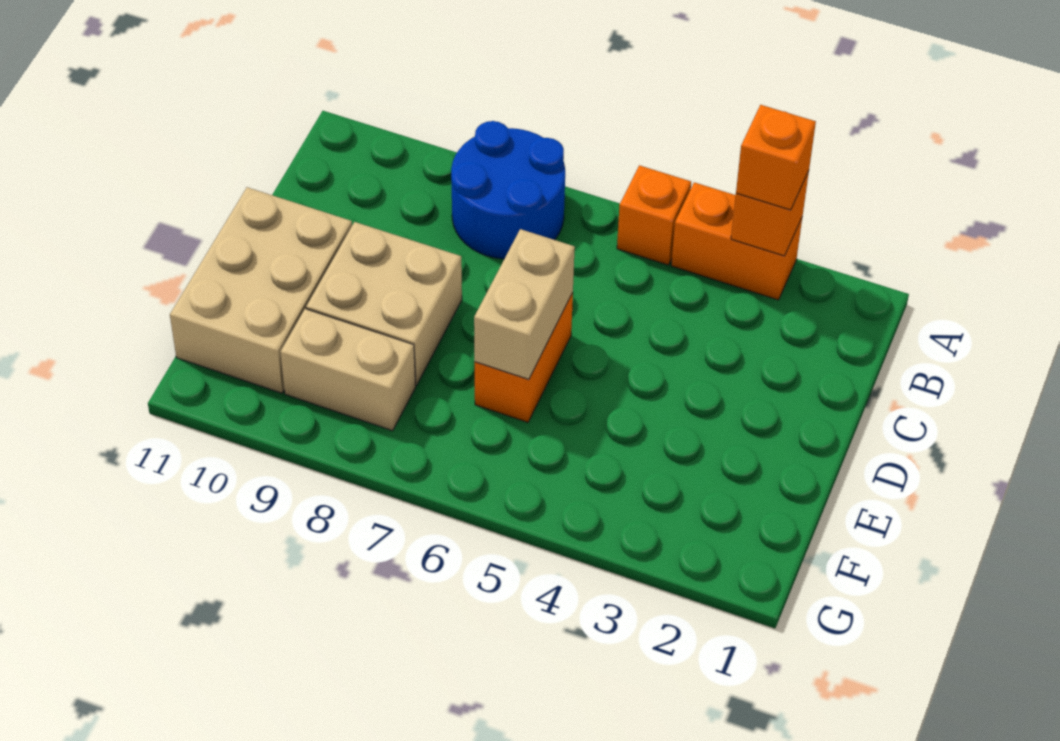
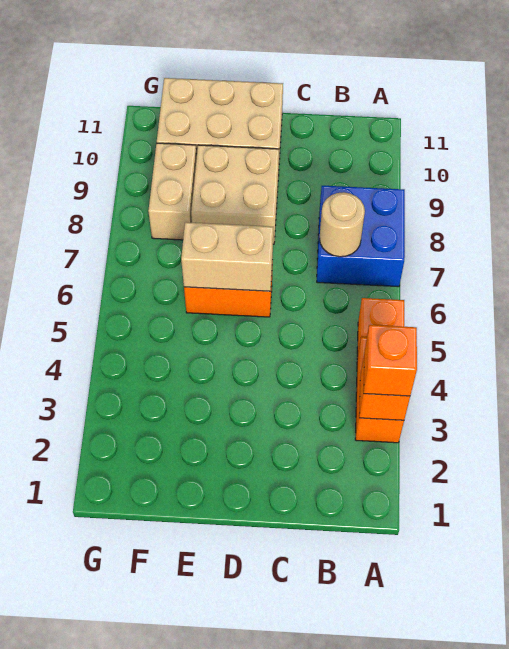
blue 2x2 round brick [451,121,565,259] -> blue 2x2 brick [317,186,405,287]
none -> tan 1x1 round brick [320,192,365,257]

